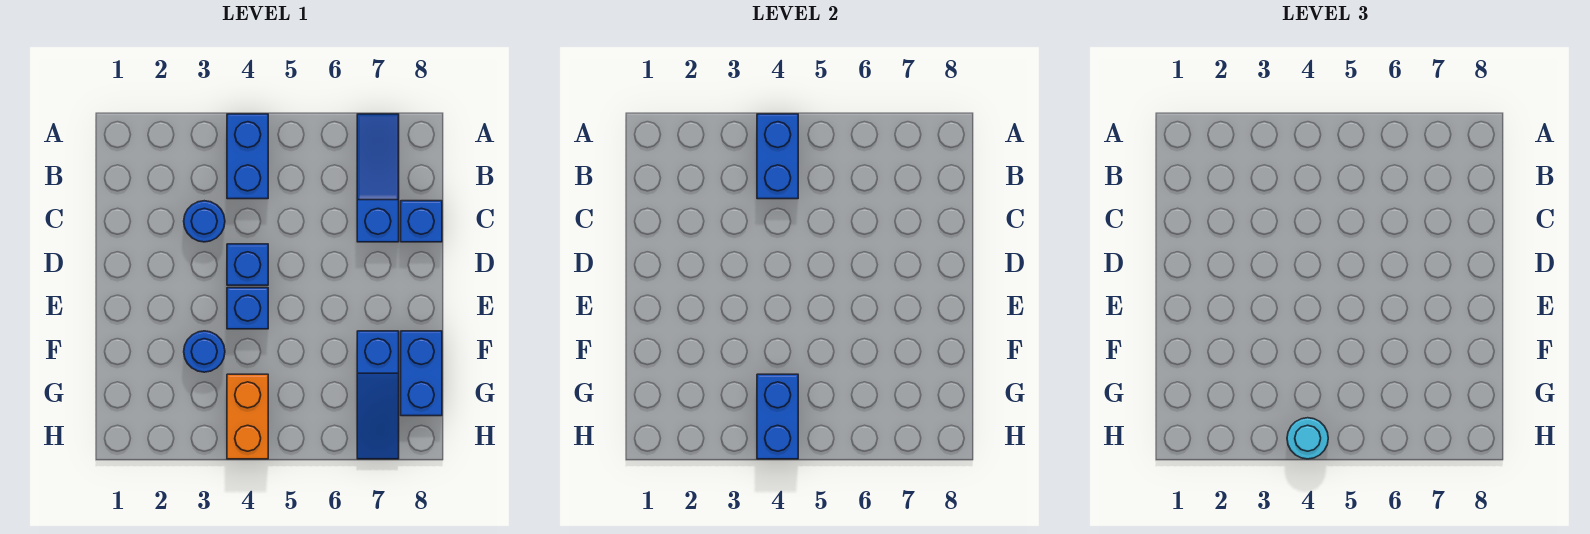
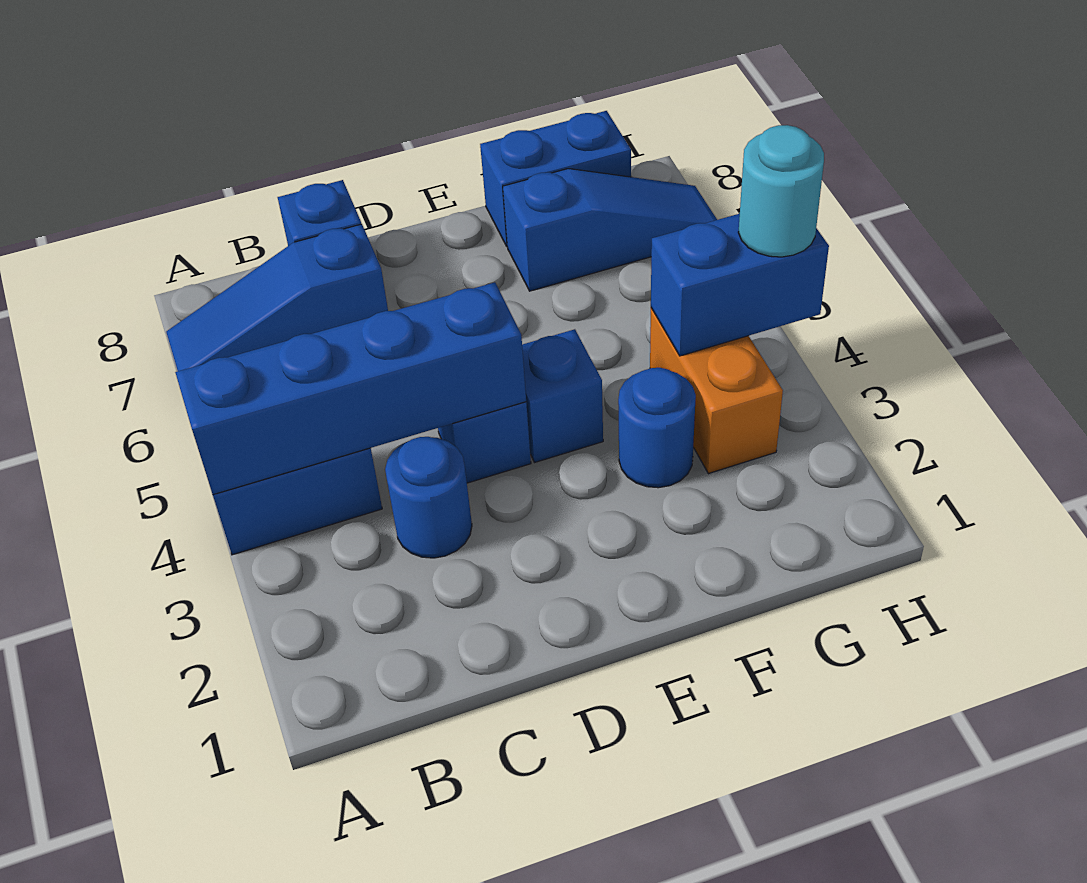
blue 1x2 brick [757,114,798,199] -> blue 1x4 brick [175,282,526,495]
orange 1x2 brick [227,374,268,459] -> orange 1x2 brick turned to [650,308,783,474]

